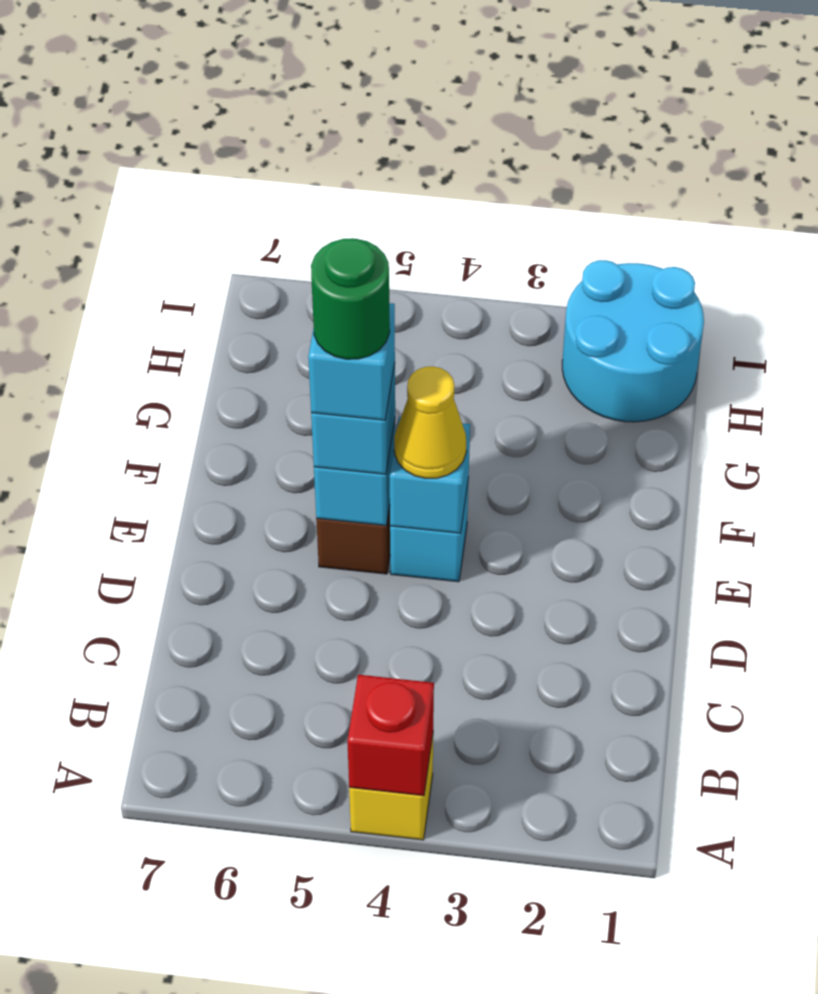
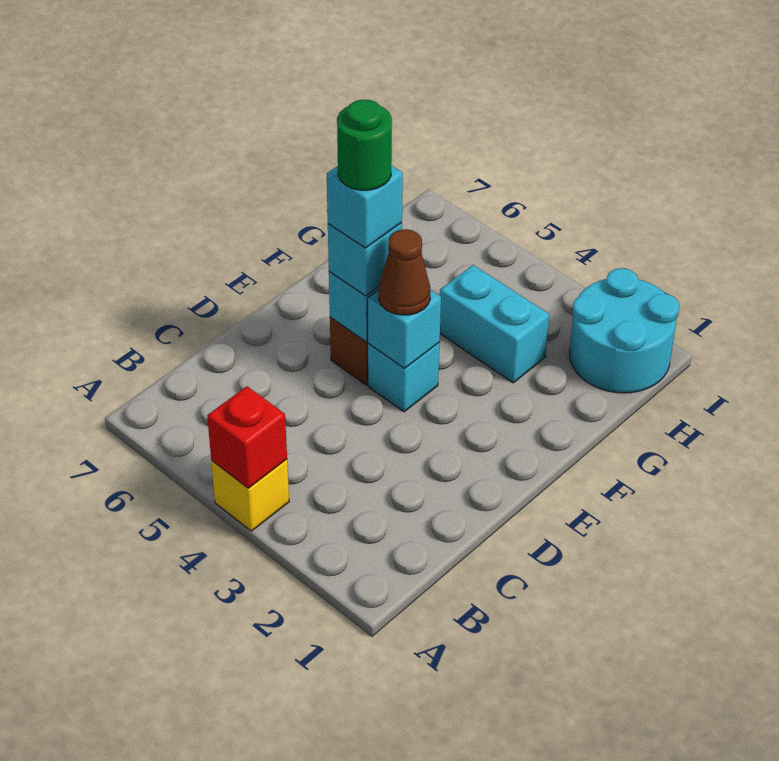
yellow 1x1 cone [394,367,466,478] -> brown 1x1 cone [379,229,430,315]
none -> cyan 1x2 brick [440,265,549,383]

